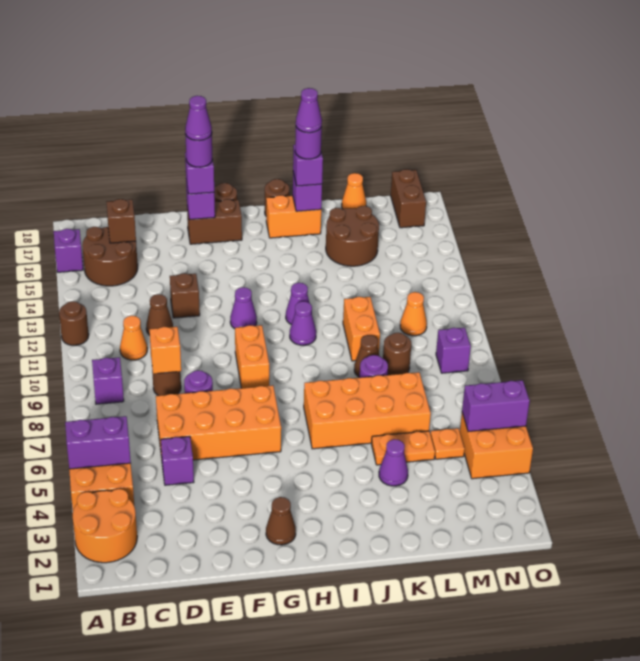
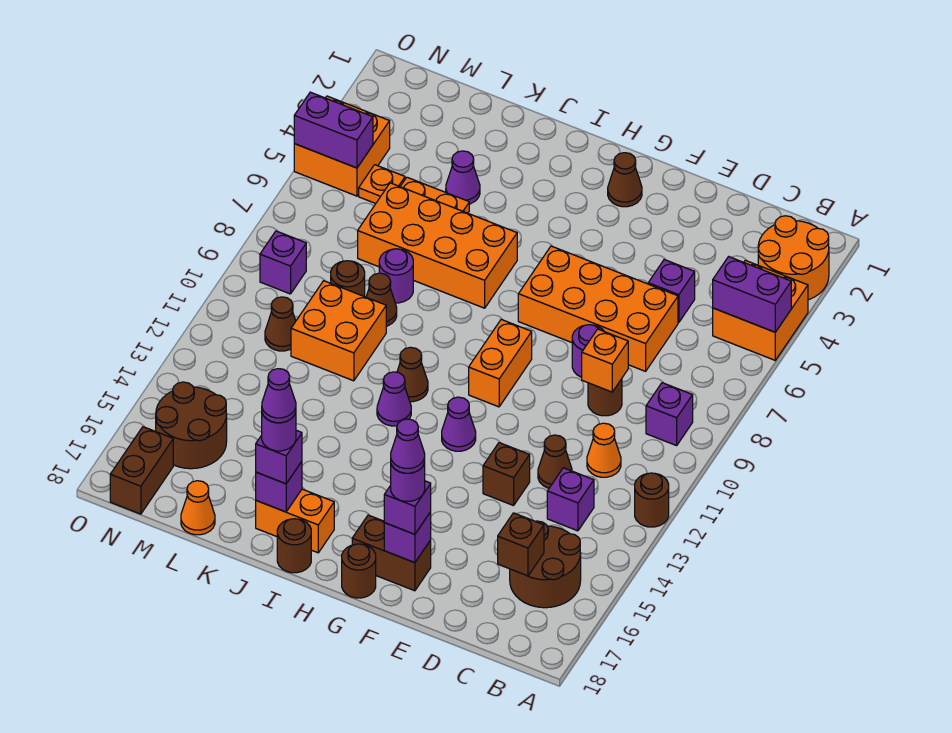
purple 1x1 brick [54,229,83,272] -> purple 1x1 brick moved to [547,468,594,531]
purple 1x1 cone [290,301,316,345] -> brown 1x1 cone [397,347,428,402]
orange 1x2 brick [343,297,380,361] -> orange 2x2 brick [291,281,386,381]
brown 2x2 round brick [326,206,379,266] -> brown 2x2 round brick moved to [156,382,227,469]
orange 1x1 cone [400,292,427,336] -> brown 1x1 cone [265,297,296,351]

